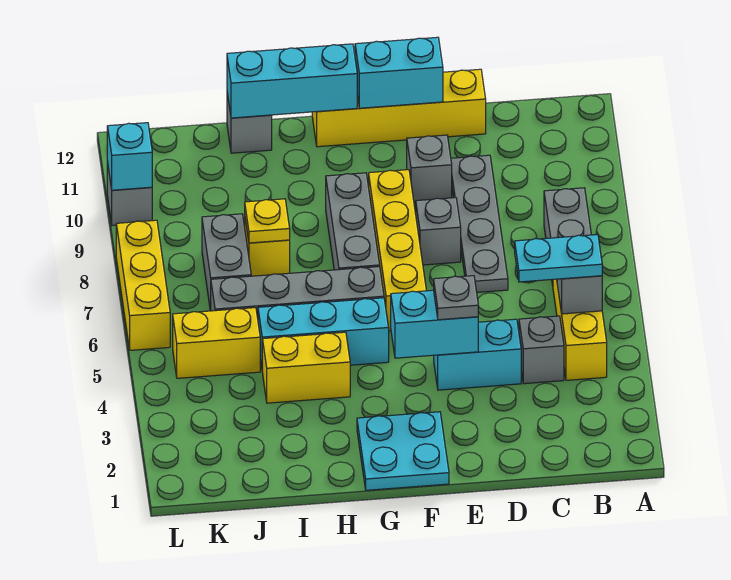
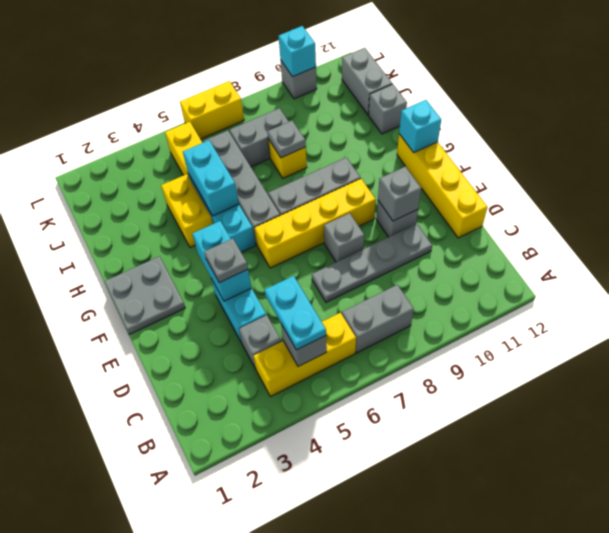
none -> grey 1x1 brick [378,166,421,221]
cyan 1x2 brick [355,37,443,108] -> cyan 1x2 brick moved to [183,140,239,216]
cyan 2x2 plate [357,412,449,490] -> grey 2x2 plate [104,256,185,334]
cyan 1x3 brick [227,44,357,118] -> cyan 1x1 brick [399,100,441,153]
yellow 1x1 plate [245,199,290,243] -> grey 1x1 plate [267,121,306,158]
none -> grey 1x2 brick [342,48,392,115]
yellow 1x3 brick [116,220,170,350] -> yellow 1x2 brick [180,81,244,139]

